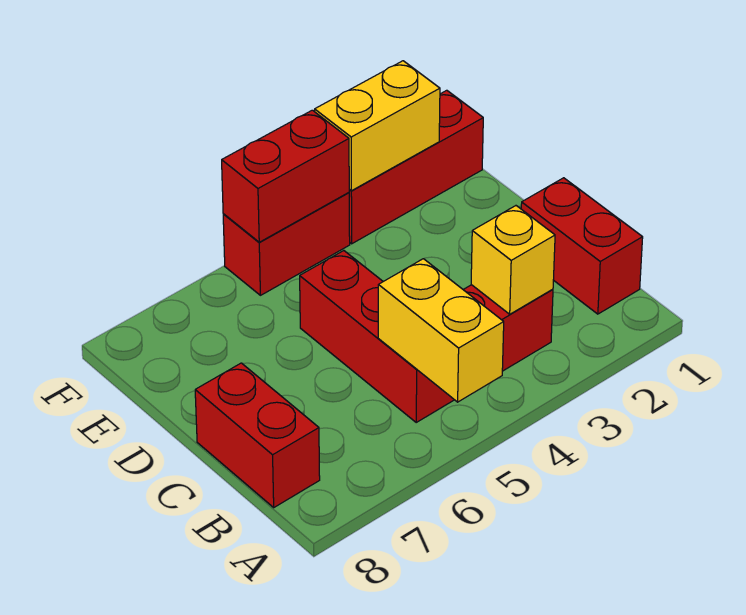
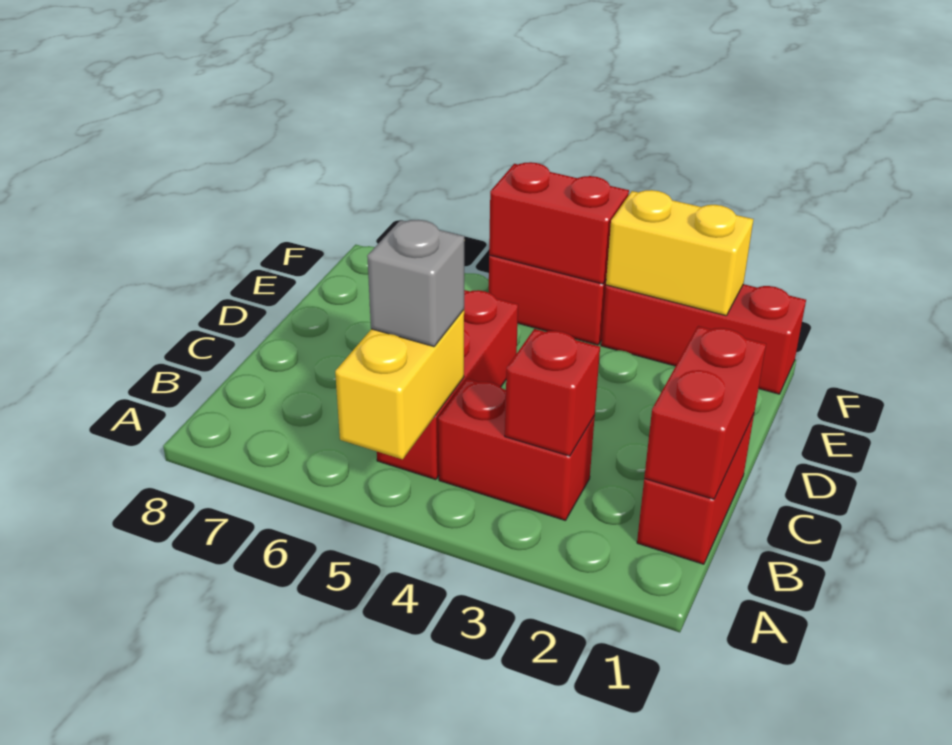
yellow 1x1 brick [471,206,555,314] -> red 1x1 brick [505,329,600,456]
none -> grey 1x1 brick [367,220,464,347]
red 1x2 brick [195,363,320,507] -> red 1x2 brick moved to [644,326,766,499]

